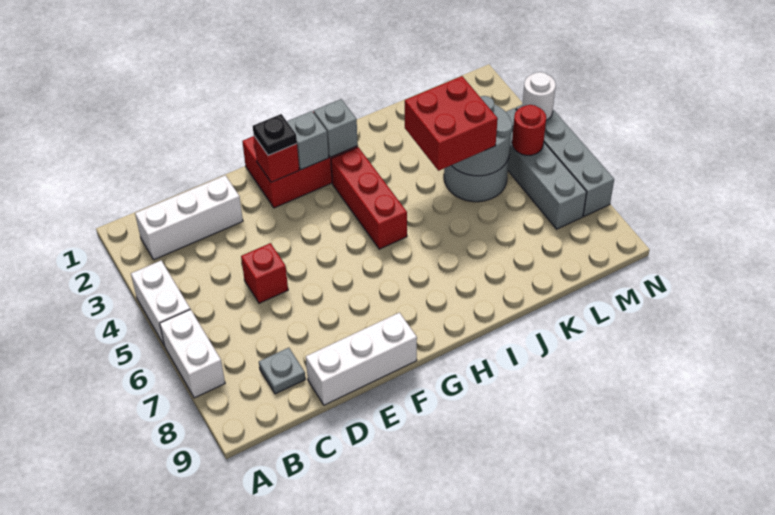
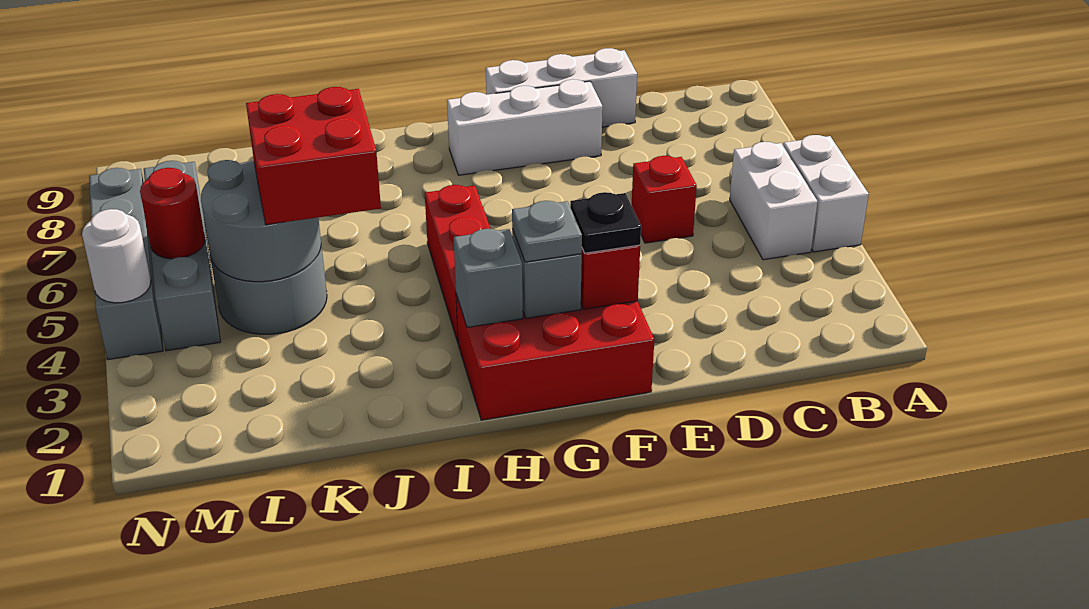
white 1x2 brick [160,309,225,398] -> white 1x2 brick moved to [730,142,818,260]
white 1x3 brick [135,175,243,260] -> white 1x3 brick moved to [447,79,603,175]
grey 1x1 plate [259,348,305,394] -> grey 1x1 plate moved to [512,201,582,262]

